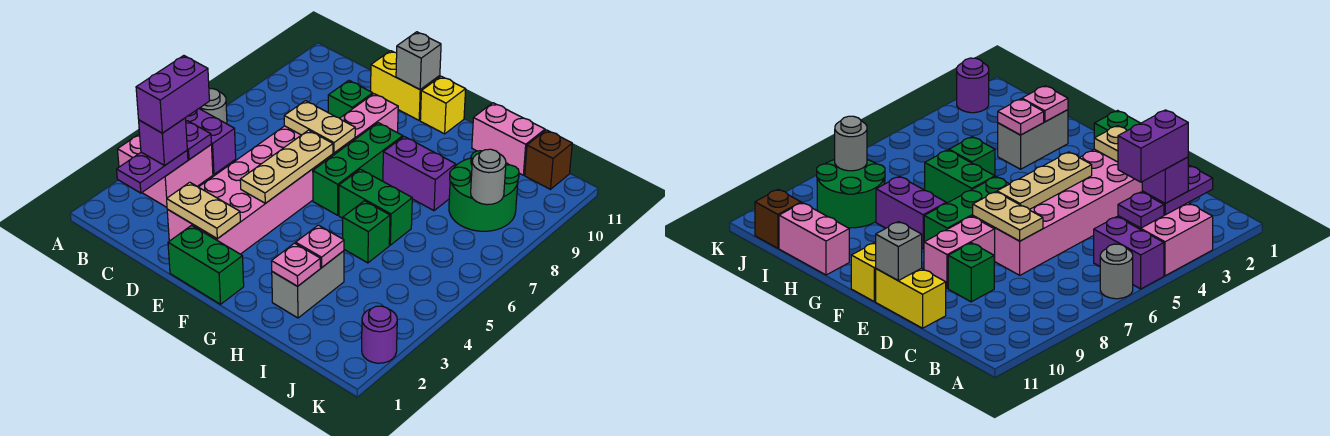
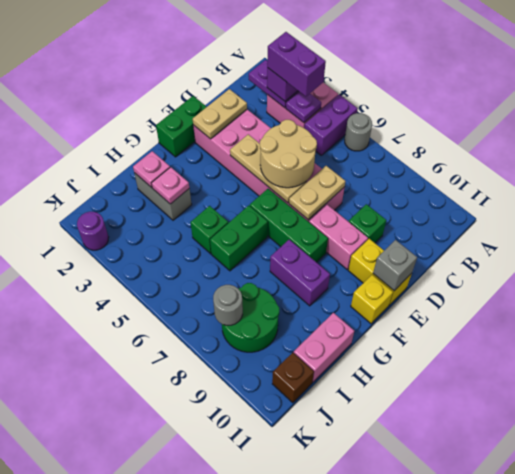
none -> tan 2x2 round brick [260,120,317,188]
yellow 1x2 brick [371,51,440,120] -> yellow 1x2 brick turned to [348,239,412,305]
purple 1x2 brick [383,137,456,211] -> purple 1x2 brick turned to [270,240,330,306]

